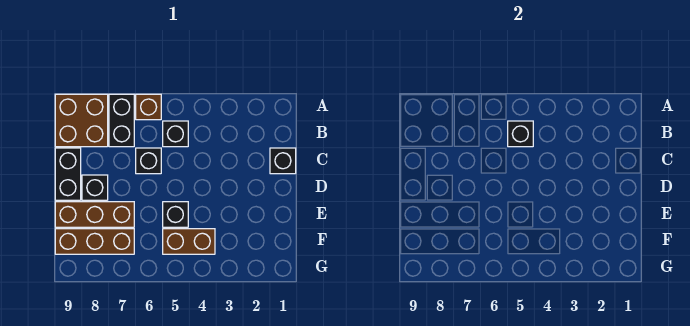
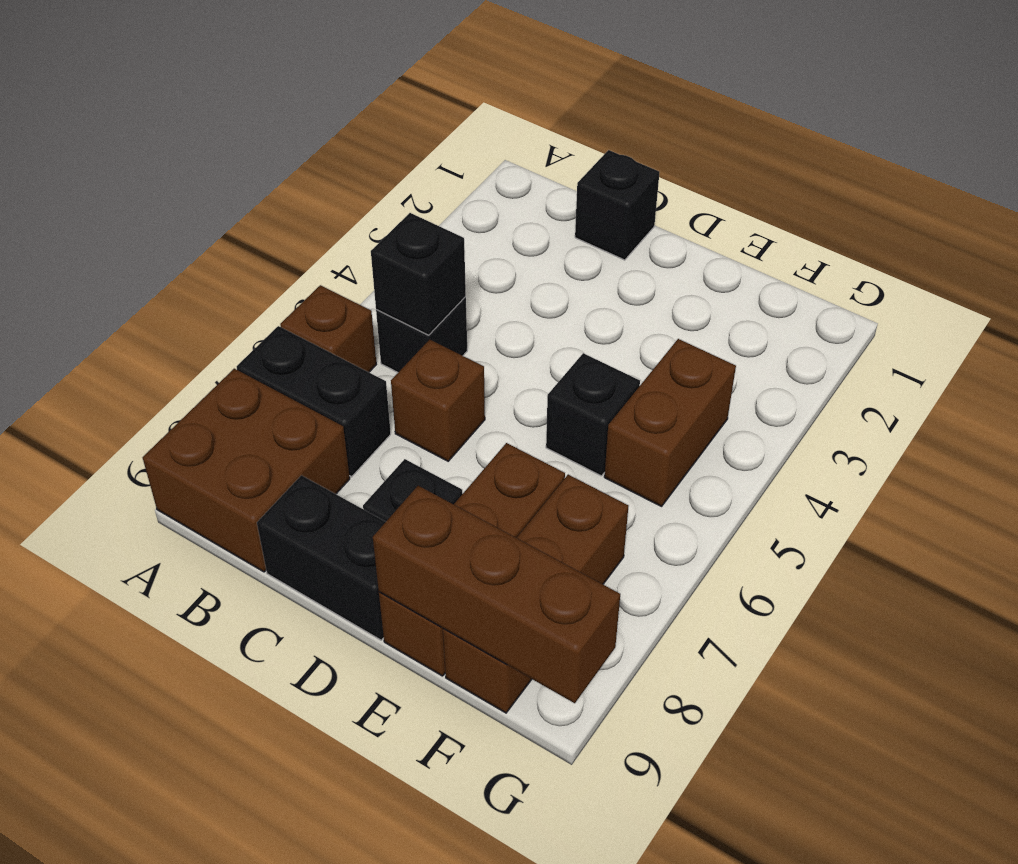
black 1x1 brick [136,148,161,174] -> brown 1x1 brick [391,340,485,461]
none -> brown 1x3 brick [373,486,620,703]

